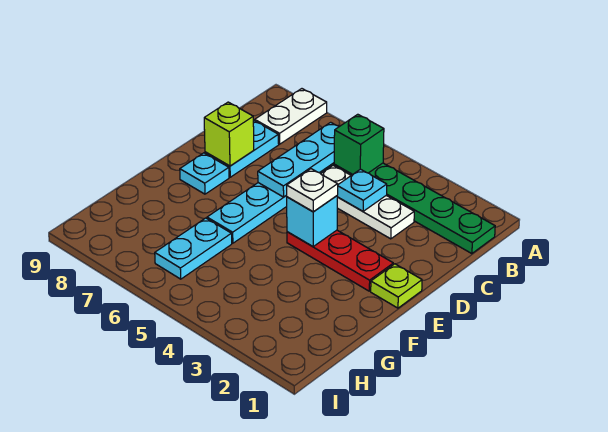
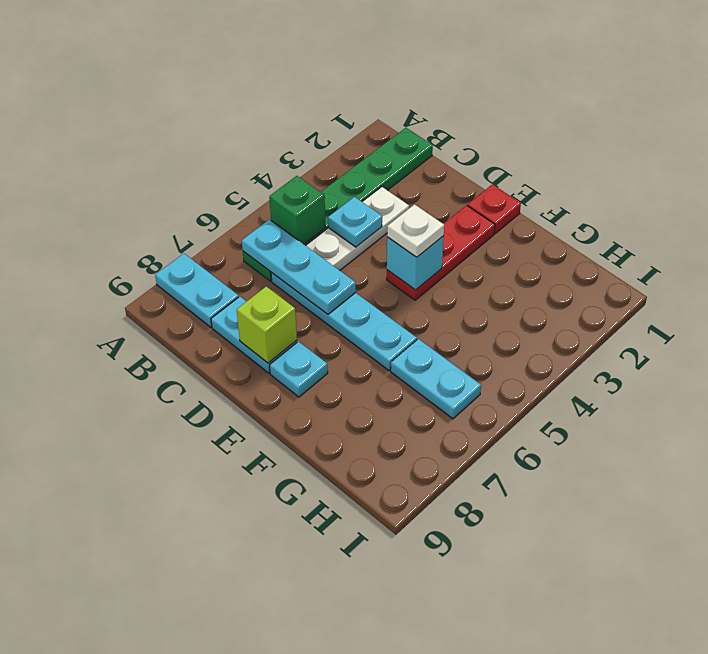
white 1x2 plate [255,89,327,144] -> cyan 1x2 plate [155,254,239,327]
lime 1x1 plate [371,264,422,308] -> red 1x1 plate [468,184,521,233]

